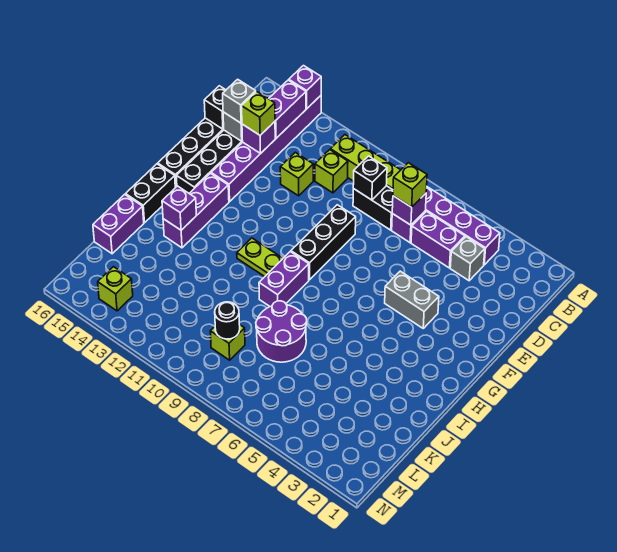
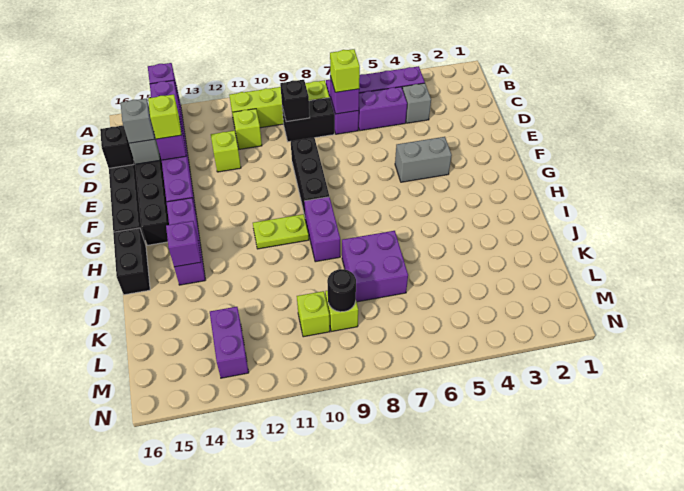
purple 2x2 round brick [256,301,307,362] -> purple 2x2 brick [342,231,408,302]
purple 1x2 brick [93,194,144,254] -> purple 1x2 brick moved to [210,307,249,378]
lime 1x1 brick [98,267,133,311] -> lime 1x1 brick moved to [297,291,330,337]

